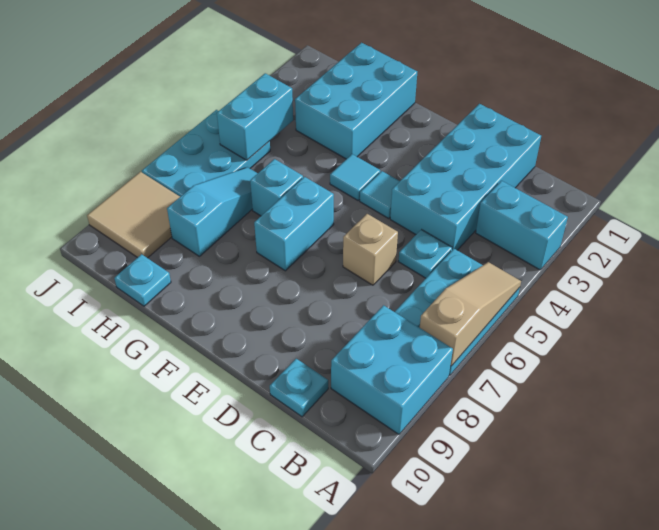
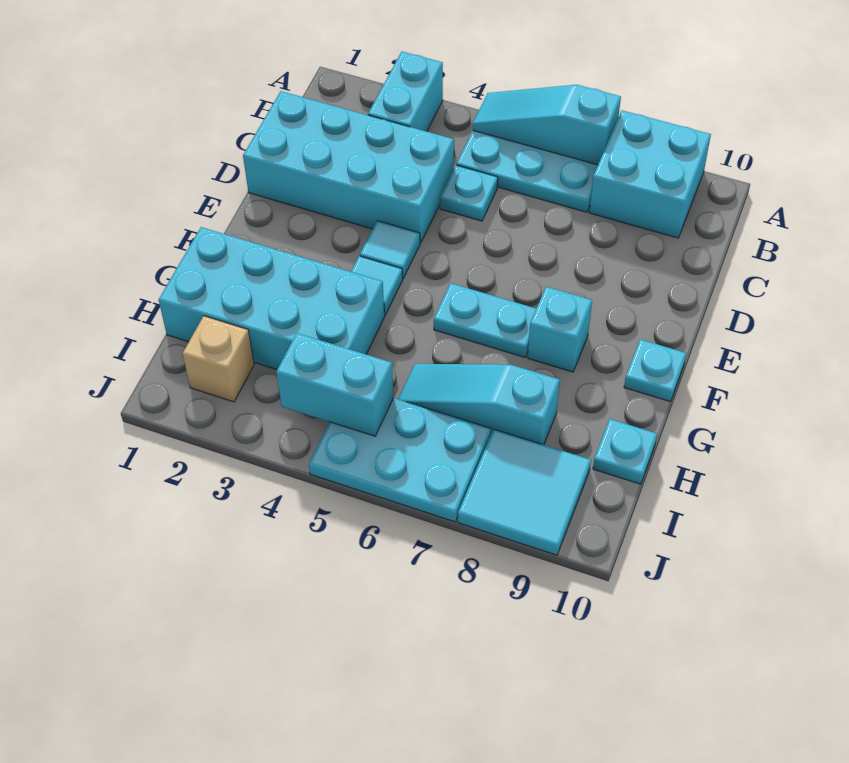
tan 1x3 slope [420,262,521,366] -> cyan 1x3 slope [473,85,621,165]
cyan 1x1 plate [270,359,328,417] -> cyan 1x1 plate moved to [624,339,686,402]
tan 1x1 brick [343,214,398,285] -> tan 1x1 brick moved to [183,316,254,402]
cyan 1x2 brick [254,177,334,271] -> cyan 1x2 plate [434,283,536,357]
cyan 2x3 brick [295,43,417,159] -> cyan 2x4 brick [159,227,385,370]
cyan 1x1 brick [250,159,303,216] -> cyan 1x1 brick moved to [528,287,592,372]
tan 2x2 tile [87,172,180,258] -> cyan 2x2 tile [458,429,591,555]

